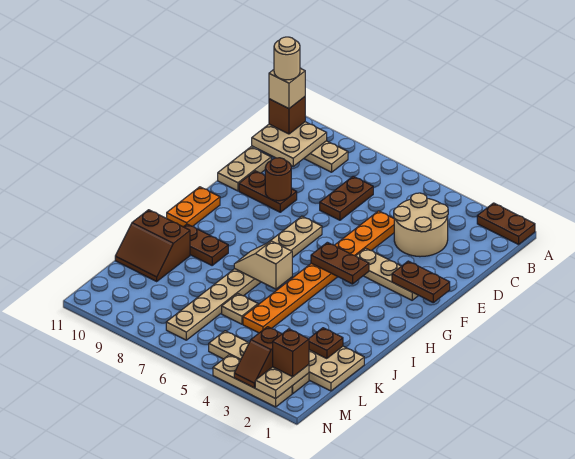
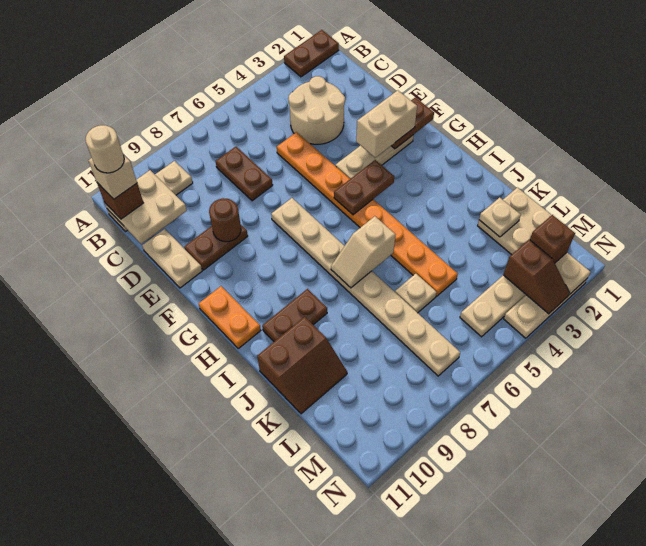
none -> tan 1x2 brick [356,90,417,158]
brown 1x1 plate [309,328,343,359] -> tan 1x1 plate [479,198,521,237]

